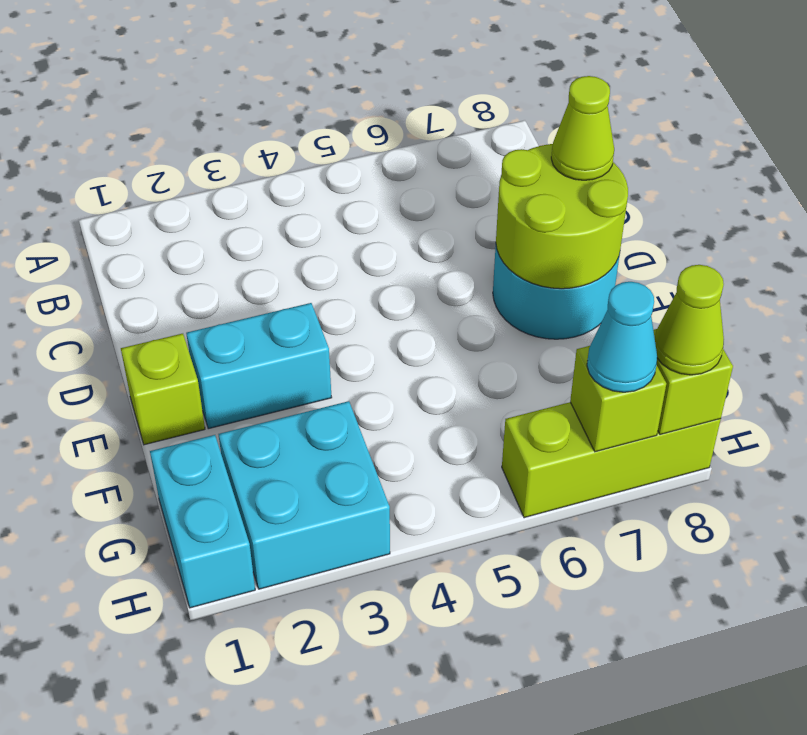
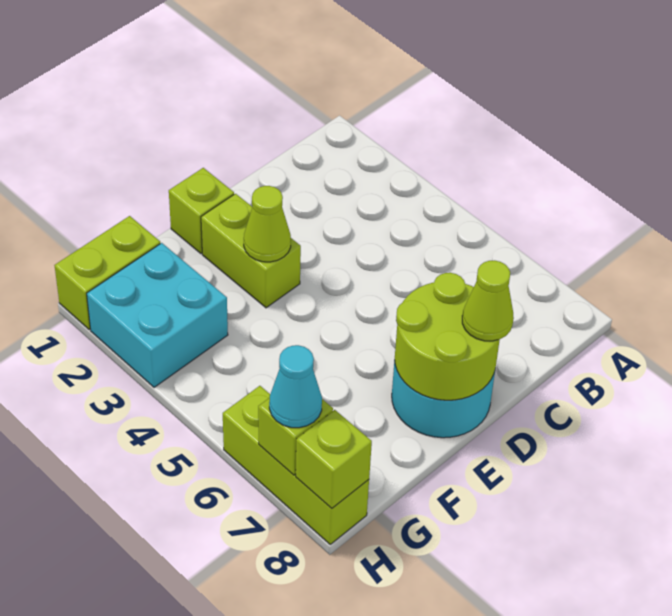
cyan 1x2 brick [186,303,332,429] -> lime 1x2 brick [201,194,301,308]
cyan 1x2 brick [150,435,255,608] -> lime 1x2 brick [54,216,160,329]
lime 1x1 cone [655,265,724,375] -> lime 1x1 cone moved to [244,186,291,262]

